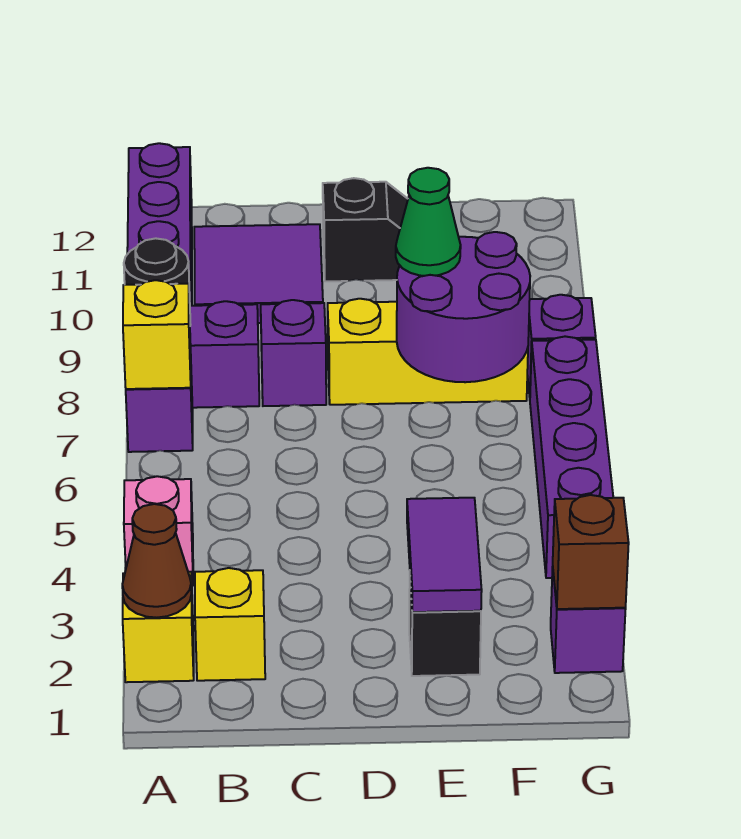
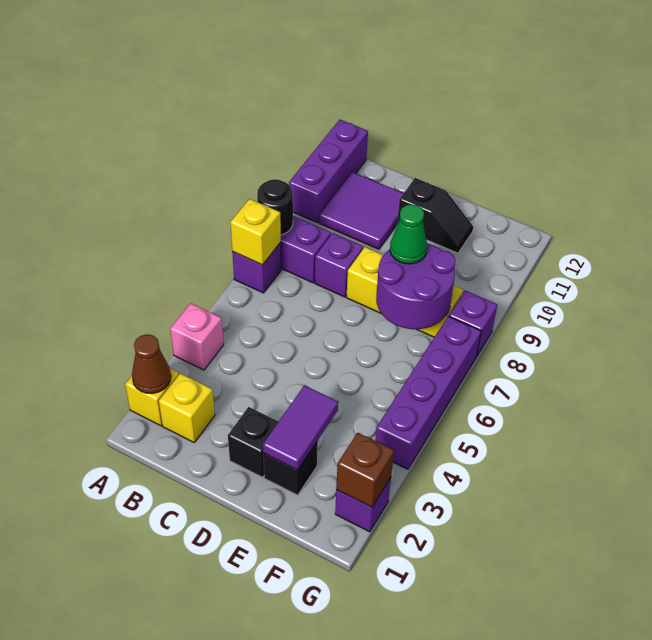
none -> black 1x1 brick [228,407,279,477]

